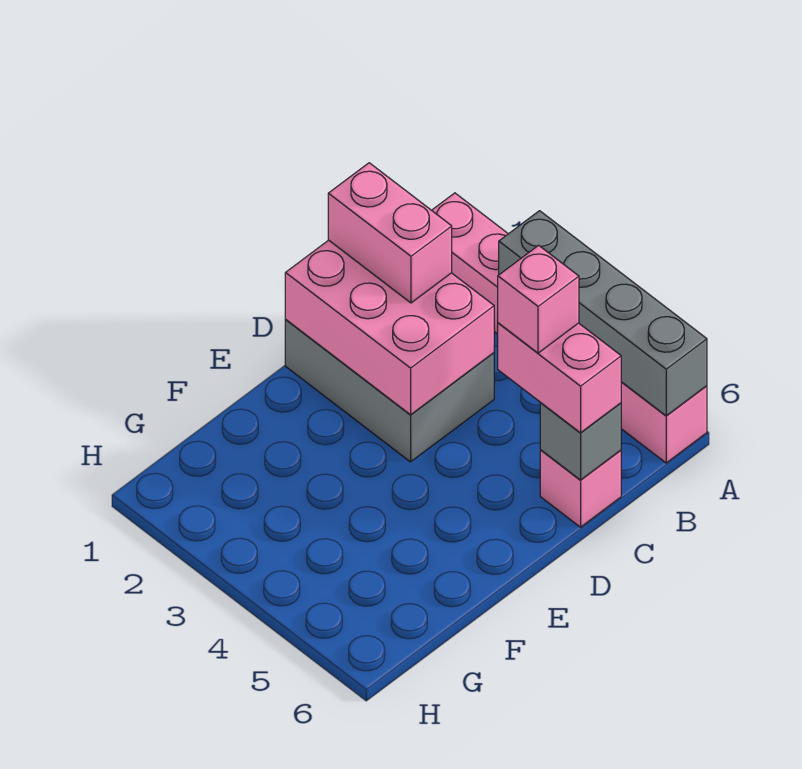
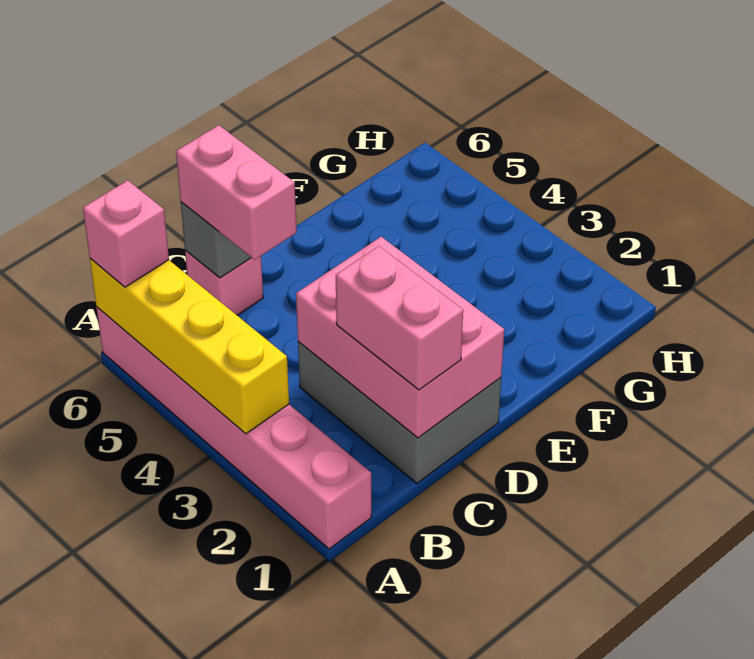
grey 1x4 brick [499,211,707,416] -> yellow 1x4 brick [90,259,289,434]
pink 1x1 brick [498,245,579,353] -> pink 1x1 brick moved to [83,180,169,287]

